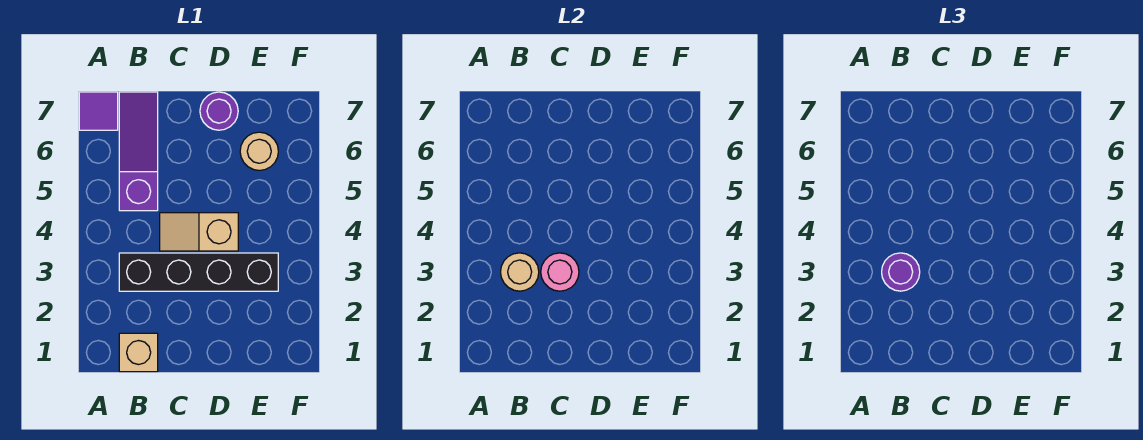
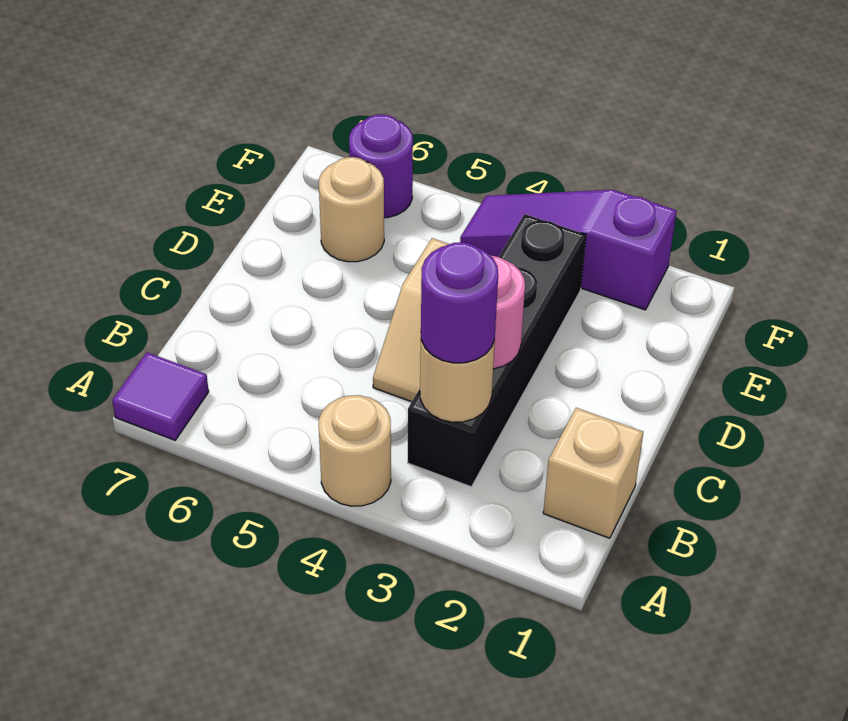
none -> tan 1x1 round brick [319,395,391,506]
purple 1x3 slope [119,92,158,211] -> purple 1x3 slope moved to [460,190,677,310]
purple 1x1 round brick [200,92,238,130] -> purple 1x1 round brick moved to [349,114,413,218]

